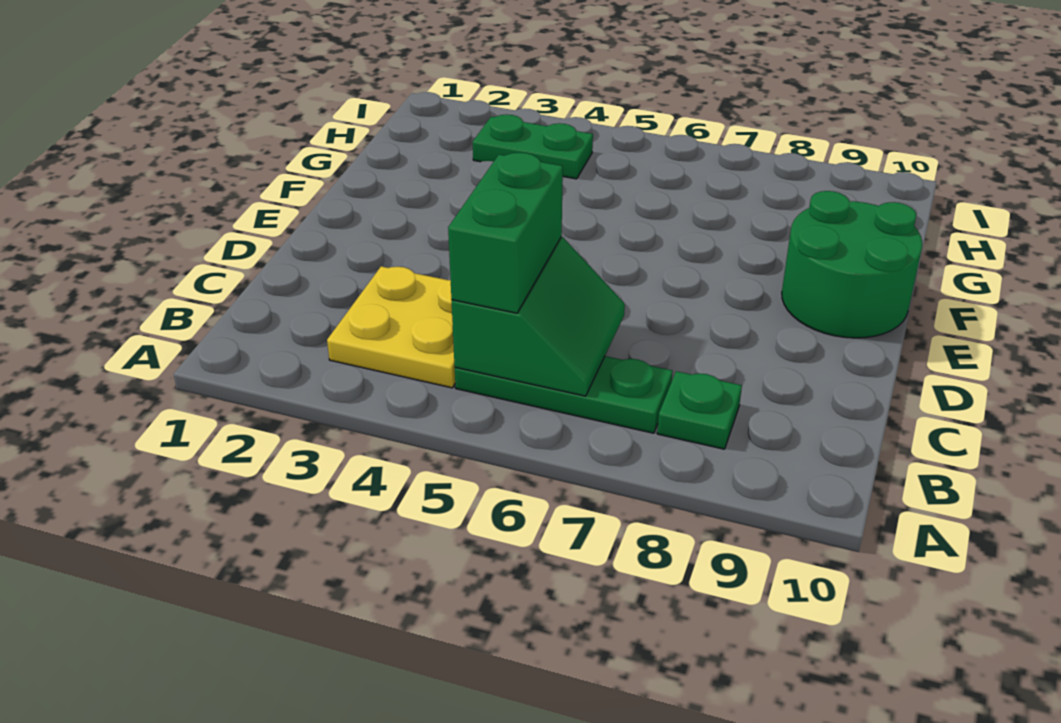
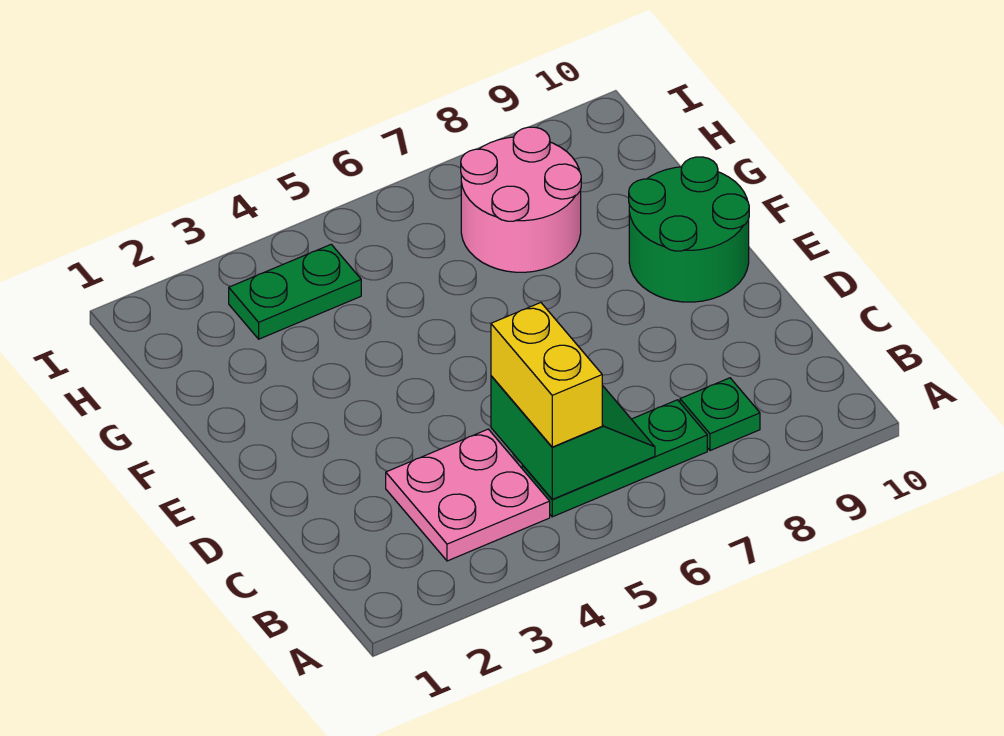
yellow 2x2 plate [327,266,455,388] -> pink 2x2 plate [386,429,550,561]
green 1x2 brick [448,153,563,313] -> yellow 1x2 brick [491,303,602,447]
none -> pink 2x2 round brick [461,127,581,272]

